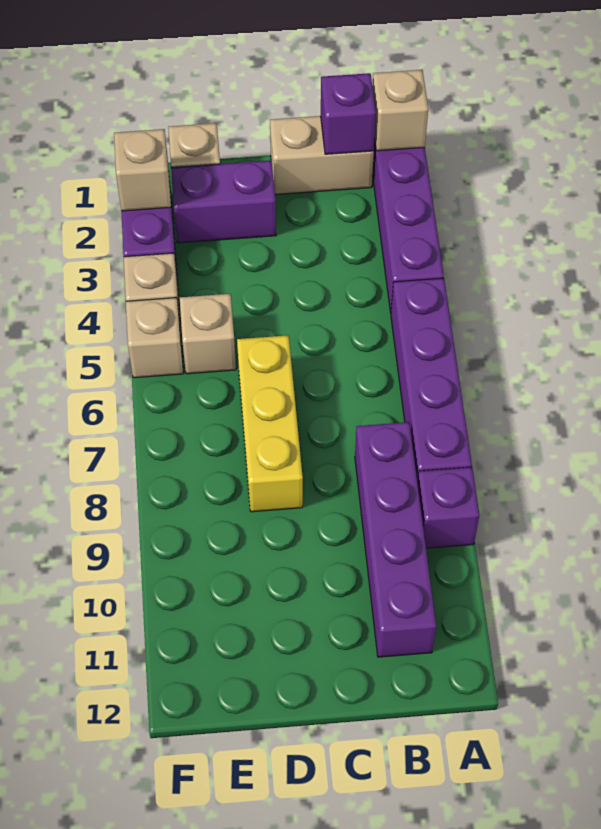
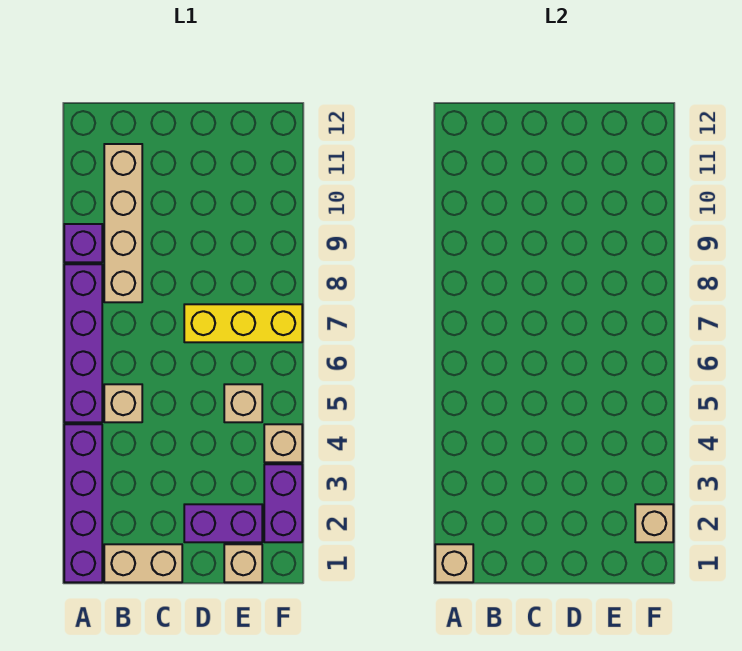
purple 1x1 brick [321,73,376,154] -> none
purple 1x4 brick [355,422,436,657] -> tan 1x4 brick [104,144,142,302]
yellow 1x3 brick [237,335,303,512] -> yellow 1x3 brick turned to [184,304,302,342]
tan 1x1 brick [126,298,183,378] -> tan 1x1 brick moved to [104,384,142,422]

